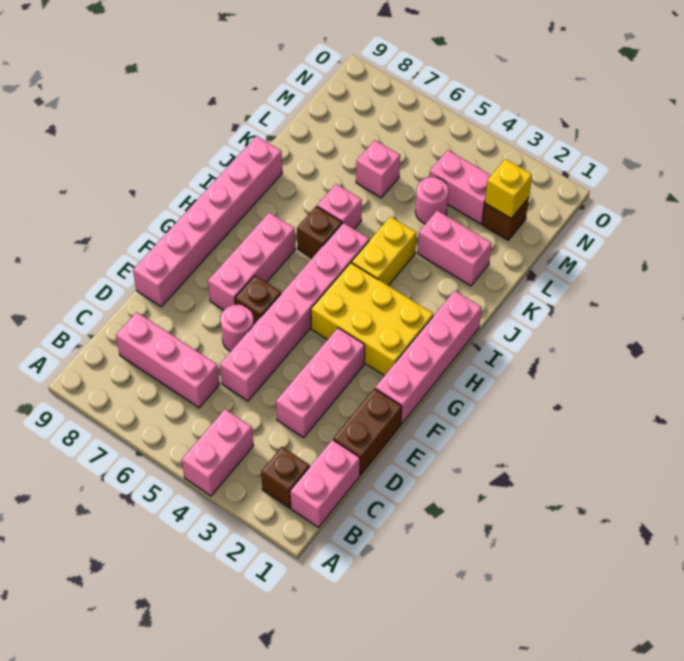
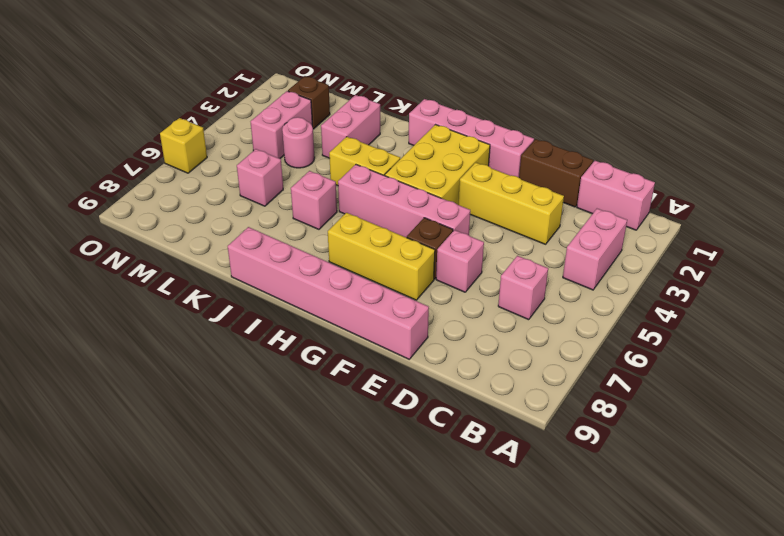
pink 1x2 brick [182,409,254,496] -> pink 1x2 brick turned to [563,209,627,290]
brown 1x1 brick [261,447,310,508] -> none
pink 1x3 brick [116,312,220,408] -> pink 1x1 brick [498,256,548,320]
pink 1x3 brick [276,328,365,437] -> yellow 1x3 brick [459,162,564,244]
pink 1x6 brick [220,223,369,401] -> pink 1x4 brick [338,165,470,237]
pink 1x1 round brick [220,305,254,351] -> pink 1x1 brick [436,230,484,292]
pink 1x3 brick [208,212,295,310] -> yellow 1x3 brick [328,213,435,300]
brown 1x1 brick [297,206,342,258] -> none
yellow 1x1 brick [485,159,532,218] -> yellow 1x1 brick moved to [160,118,207,173]

